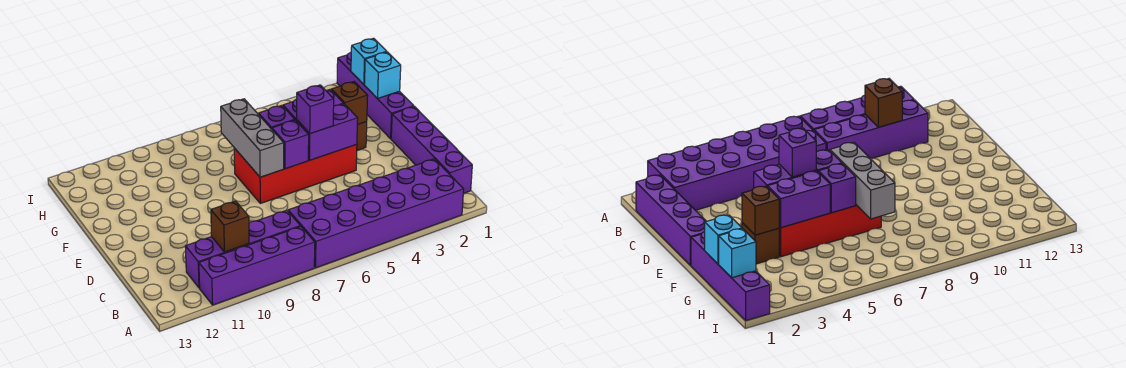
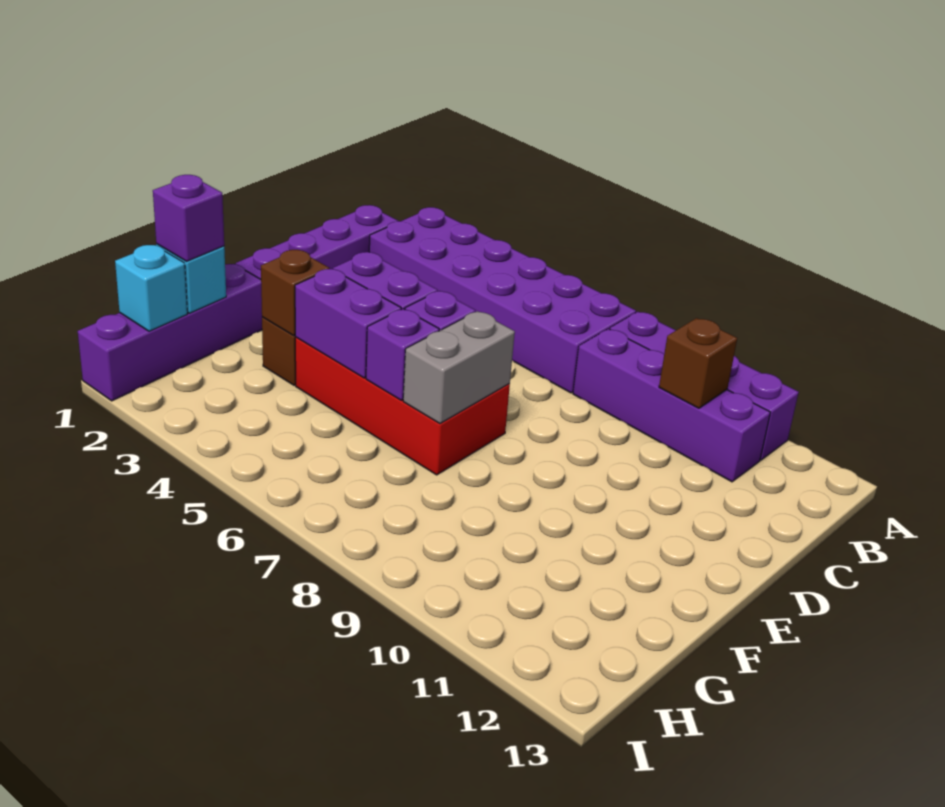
purple 1x1 brick [297,85,334,134] -> purple 1x1 brick moved to [153,175,224,261]
grey 1x3 brick [221,99,284,177] -> grey 1x2 brick [403,311,515,424]

